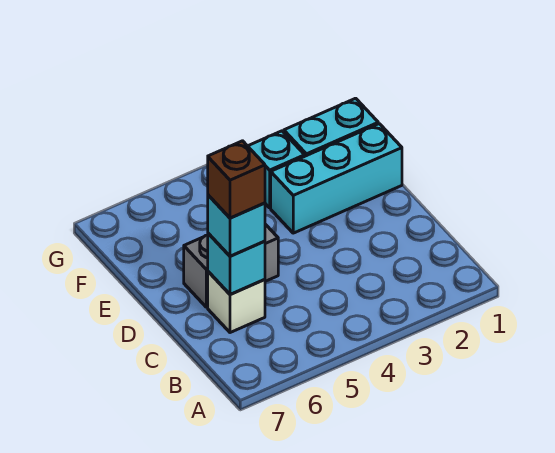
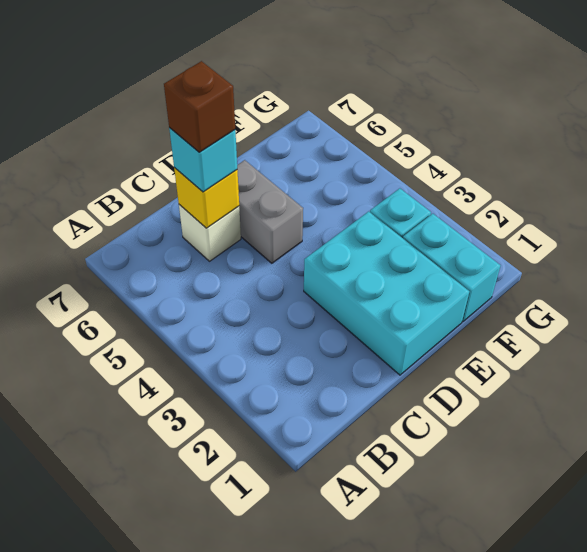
cyan 1x1 brick [208,233,265,295] -> yellow 1x1 brick [174,168,239,228]
cyan 1x3 brick [271,124,402,233] -> cyan 2x3 brick [304,211,469,375]

